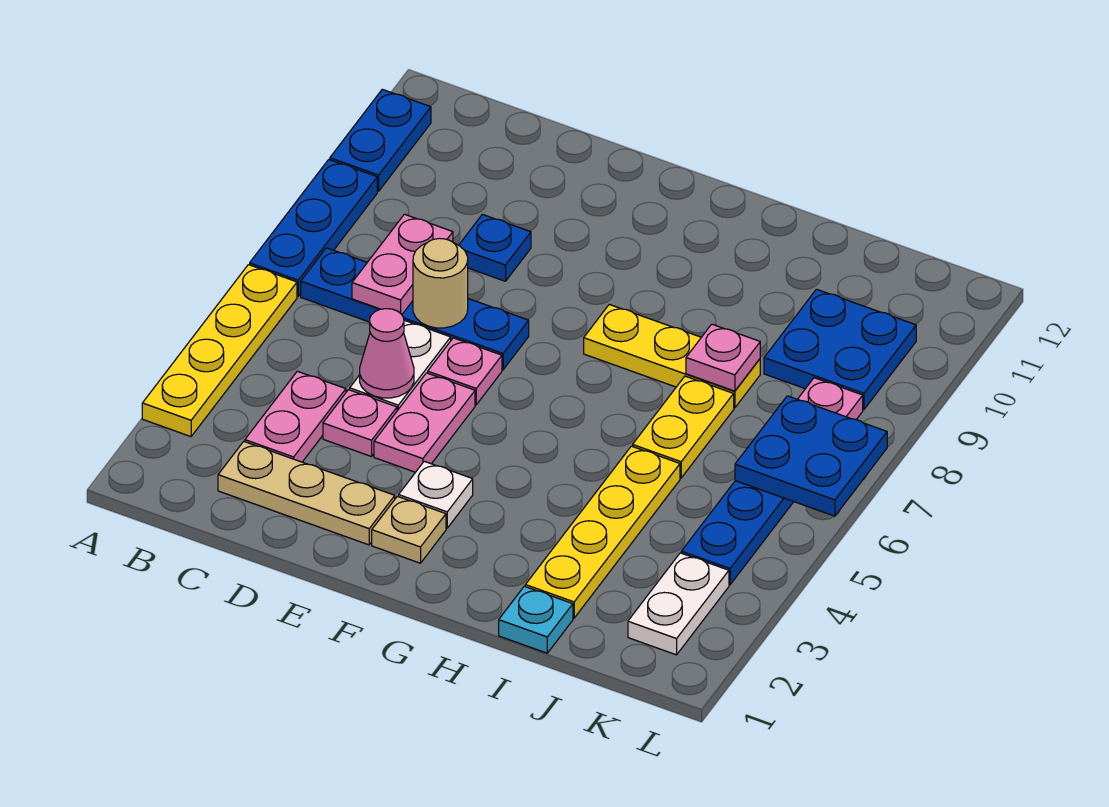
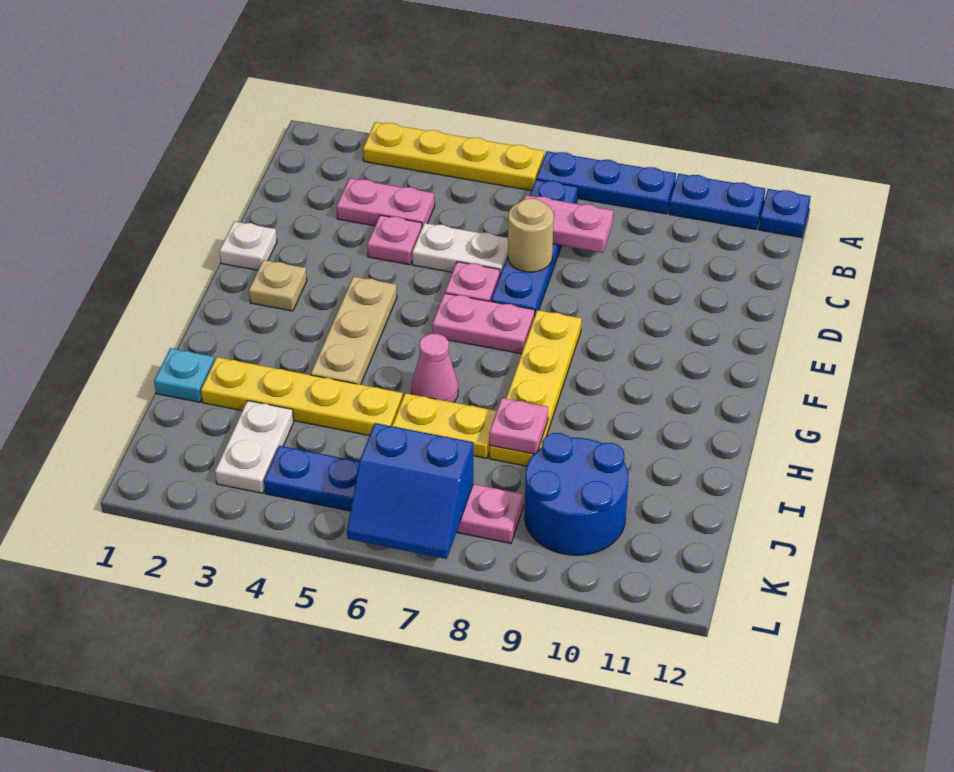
tan 1x3 plate [218,442,395,545] -> tan 1x3 plate moved to [311,276,397,385]
pink 1x1 cone [360,309,414,398] -> pink 1x1 cone moved to [411,334,458,402]
blue 1x1 plate [459,214,531,281] -> blue 1x1 plate moved to [759,189,811,238]
pink 1x2 plate [374,373,475,472] -> pink 1x2 plate moved to [432,293,535,354]
white 1x1 plate [399,461,473,528] -> white 1x1 plate moved to [219,222,277,270]
yellow 1x3 plate [584,304,760,408] -> yellow 1x4 plate [489,310,582,466]
blue 2x2 plate [764,289,916,410] -> blue 2x2 round brick [525,433,628,555]
white 1x2 plate [628,553,729,655] -> white 1x2 plate turned to [215,401,294,493]
blue 2x2 plate [735,396,887,516] -> blue 2x2 slope [347,423,473,559]

